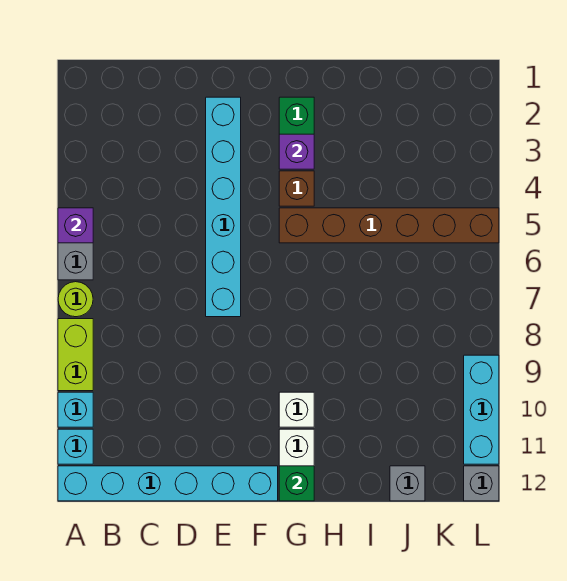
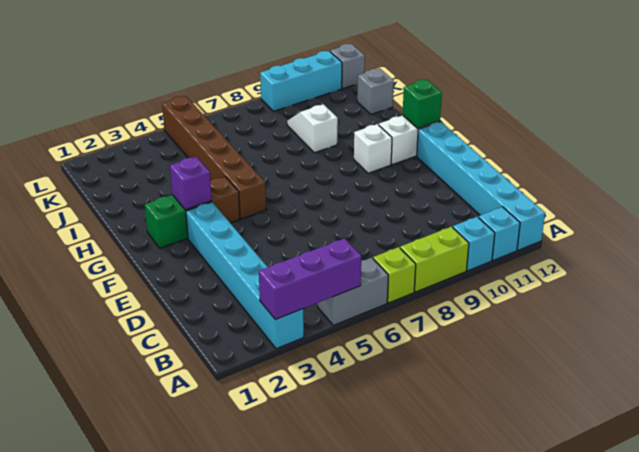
purple 1x1 brick [58,208,93,243] -> purple 1x3 brick [259,238,361,320]
lime 1x1 round brick [58,282,93,317] -> lime 1x1 brick [373,247,416,303]
cyan 1x6 brick [206,97,241,317] -> cyan 1x6 brick turned to [186,202,304,349]
none -> white 1x2 slope [287,104,338,153]

